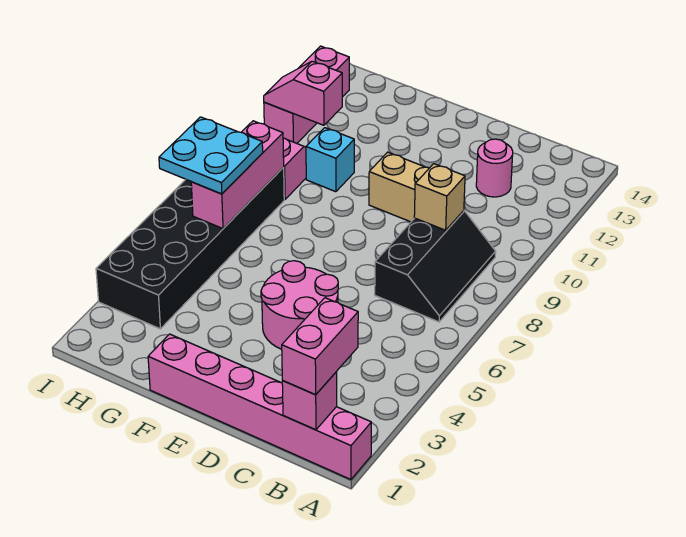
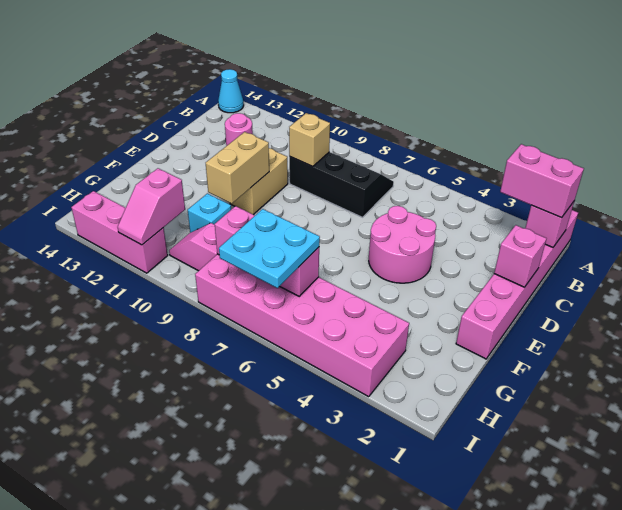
none -> cyan 1x1 cone [218,69,244,113]
none -> pink 1x1 brick [494,225,547,287]
none -> tan 1x2 brick [206,132,269,203]
black 2x6 brick [96,167,284,329] -> pink 2x6 brick [195,254,409,397]

